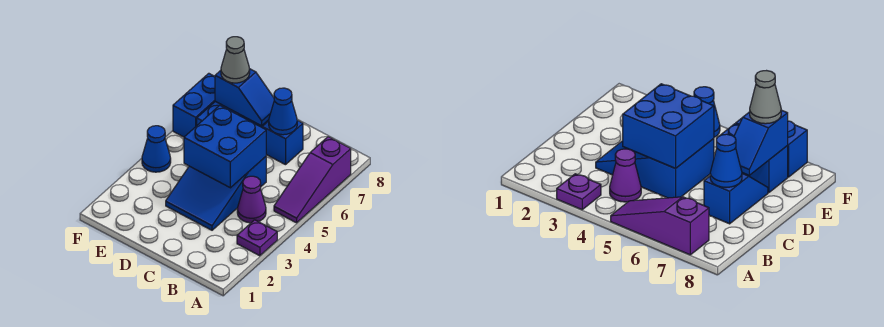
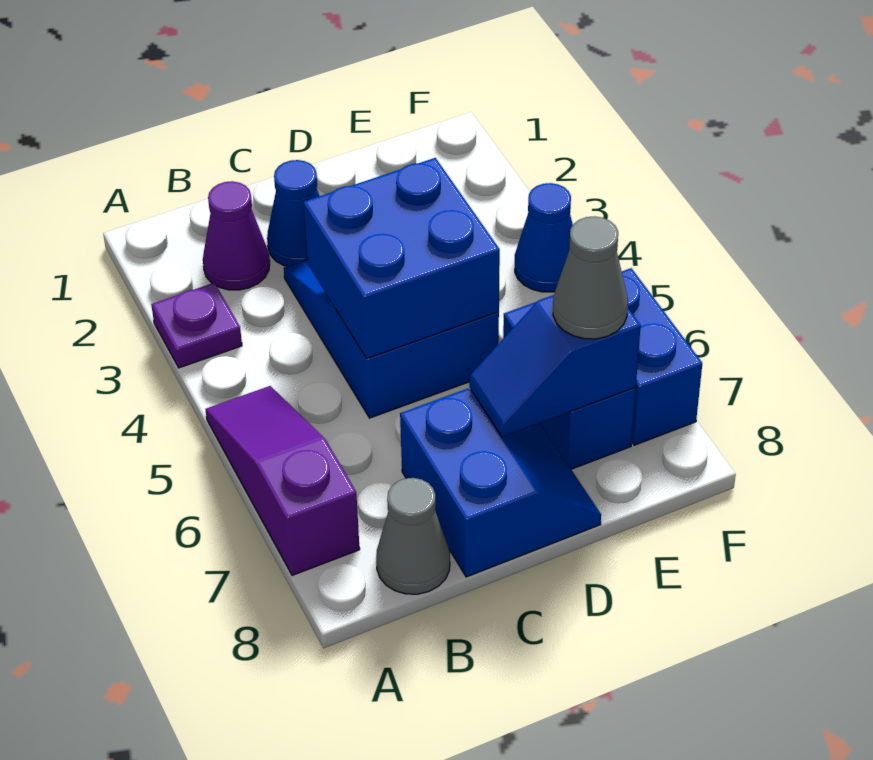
purple 1x1 cone [237,176,266,223] -> purple 1x1 cone moved to [203,181,270,290]
none -> grey 1x1 cone [376,478,450,594]
blue 1x2 slope [253,120,303,165] -> blue 2x2 slope [400,389,601,577]
blue 1x1 cone [269,88,297,135] -> blue 1x1 cone moved to [267,160,319,266]

